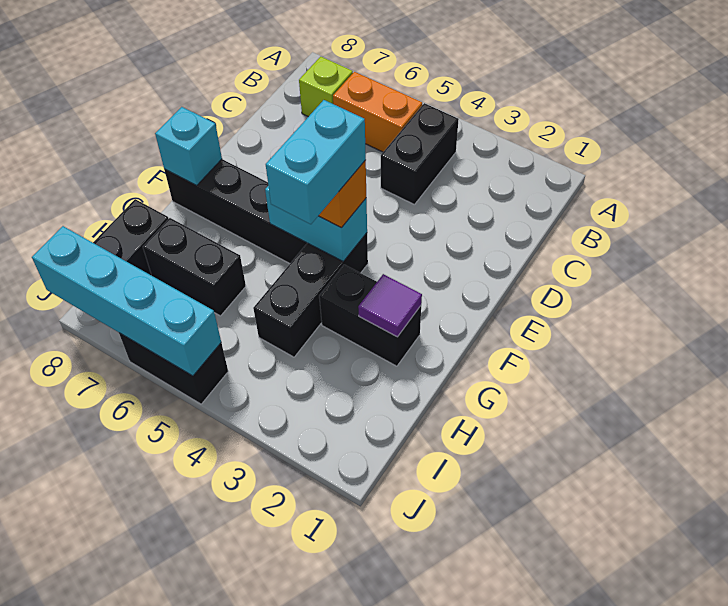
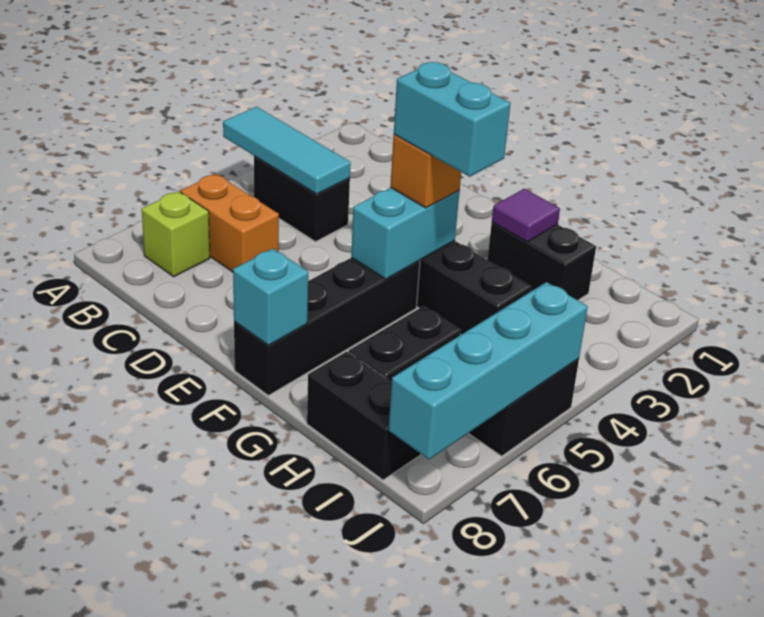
none -> cyan 1x3 tile [223,107,351,194]
orange 1x2 brick [333,72,422,152] -> orange 1x2 brick turned to [181,174,279,272]
black 1x2 brick [319,265,421,366] -> black 1x2 brick turned to [487,222,596,300]

